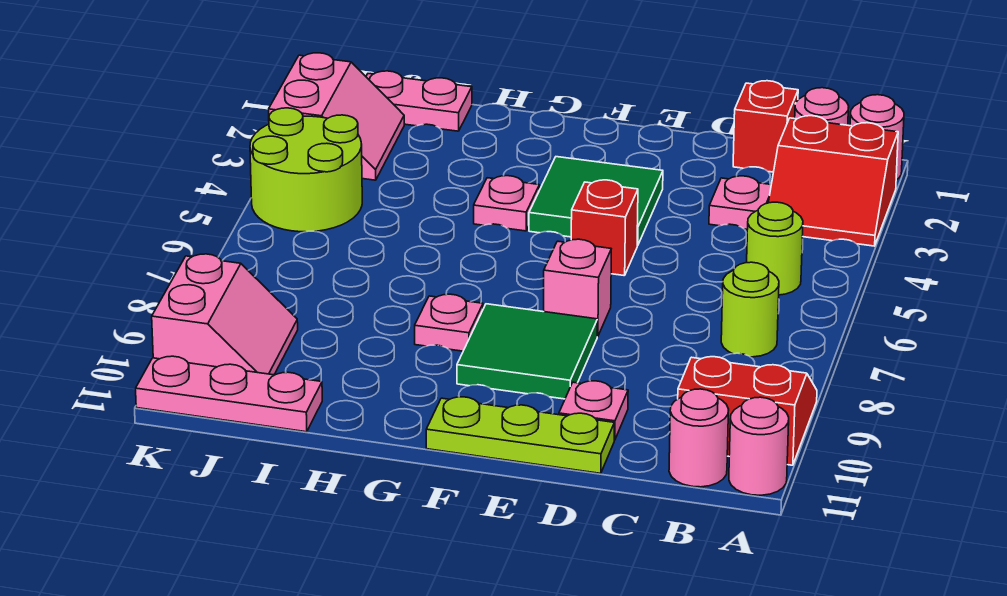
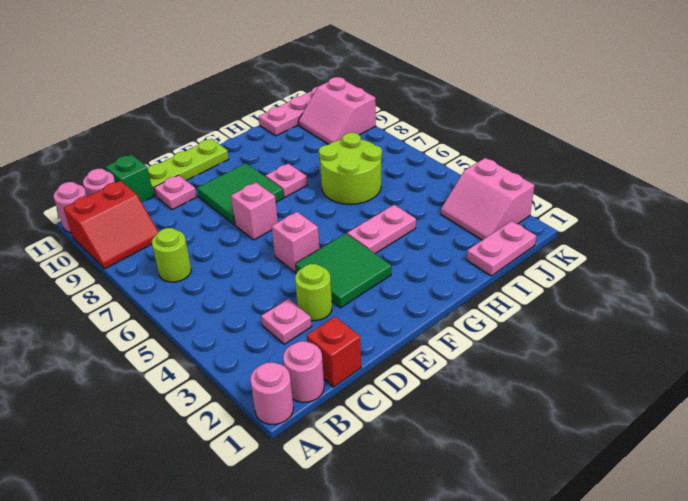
red 2x2 slope [768,116,898,246] -> none
lime 1x1 round brick [747,202,803,295] -> lime 1x1 round brick moved to [295,264,332,321]
none -> green 1x1 brick [106,155,154,202]
red 1x1 brick [571,180,638,276] -> pink 1x1 brick [272,212,319,272]
pink 1x1 plate [474,176,539,231] -> pink 1x2 plate [347,205,416,254]
lime 2x2 round brick [250,108,362,232] -> lime 2x2 round brick moved to [319,133,382,204]

